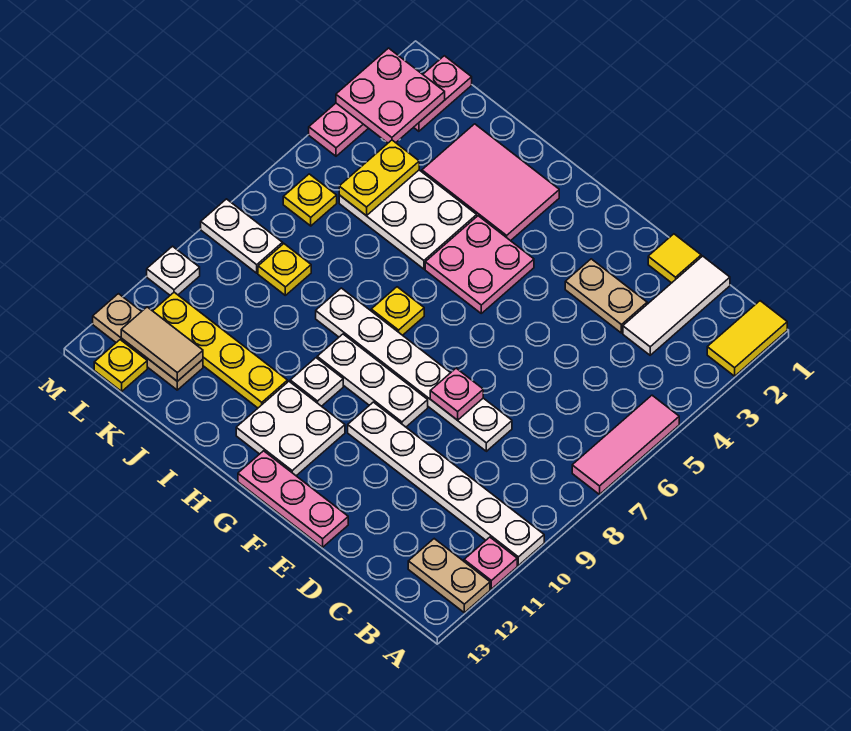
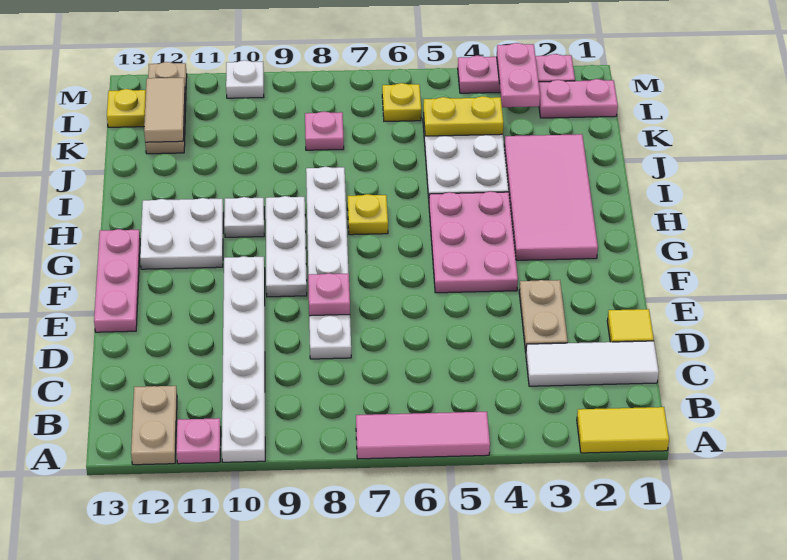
pink 2x2 plate [425,216,534,313] -> pink 2x3 plate [429,191,518,293]
pink 2x3 tile [422,124,559,241] -> pink 2x4 tile [504,134,598,260]
yellow 1x4 plate [153,292,288,408] -> none
yellow 1x1 plate [258,244,311,295] -> pink 1x1 plate [305,111,344,150]
pink 2x2 plate [336,48,445,143] -> pink 1x2 plate [497,43,540,107]
white 1x2 plate [201,199,283,273] -> none

